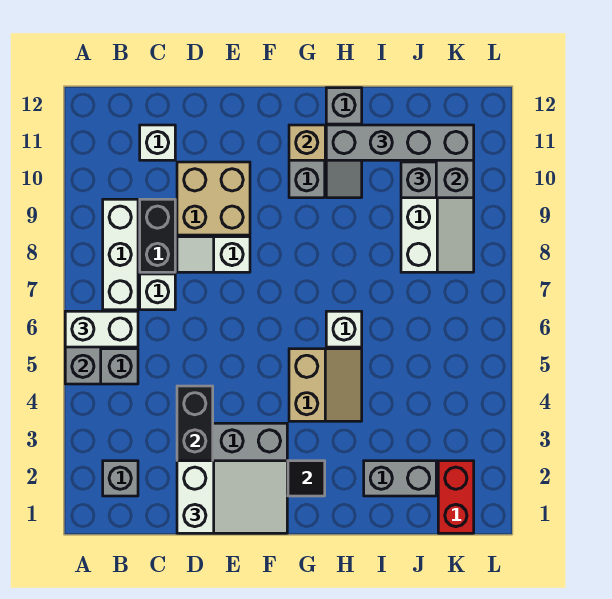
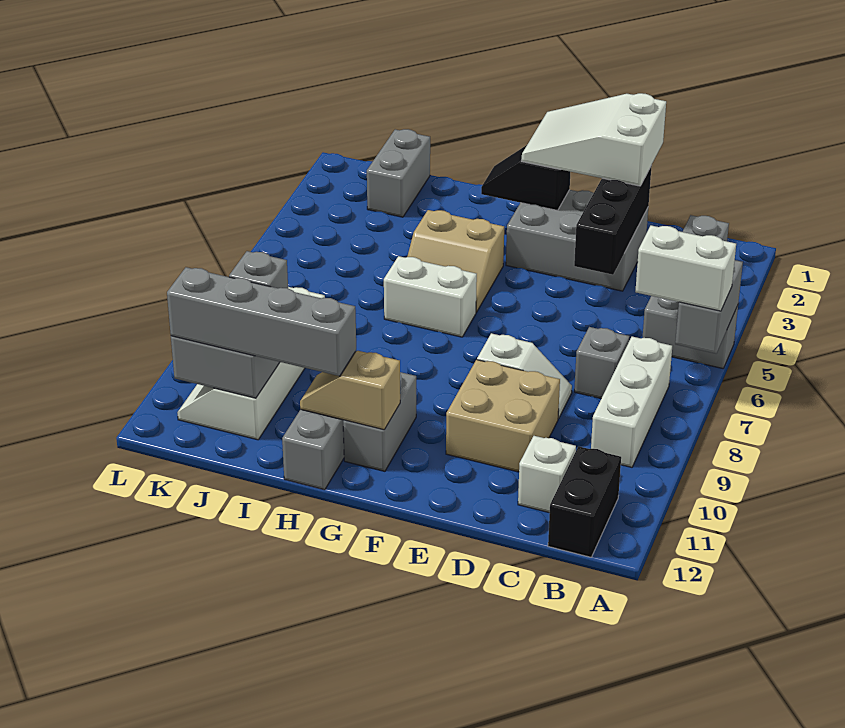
white 1x1 brick [140,274,175,310] -> grey 1x1 brick [574,327,630,398]
black 1x2 brick [140,199,175,272] -> black 1x2 brick moved to [548,446,621,557]
tan 2x2 slope [289,349,362,421] -> tan 2x2 slope turned to [407,210,504,312]
white 1x1 brick [326,311,362,347] -> white 1x2 brick [384,256,477,337]
grey 1x2 brick [364,461,436,496] -> grey 1x2 brick turned to [367,129,430,217]
red 1x2 brick [438,461,474,533] -> none

